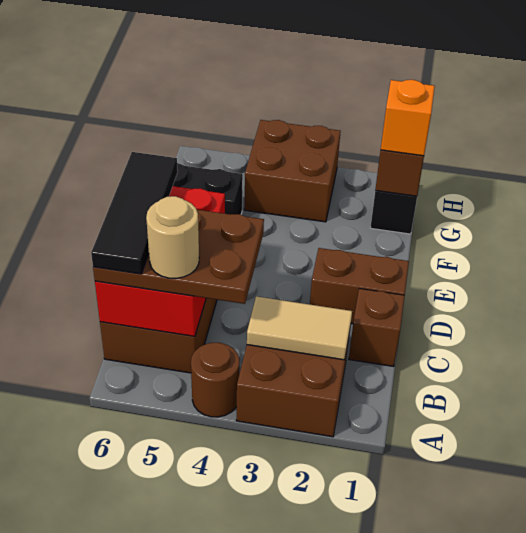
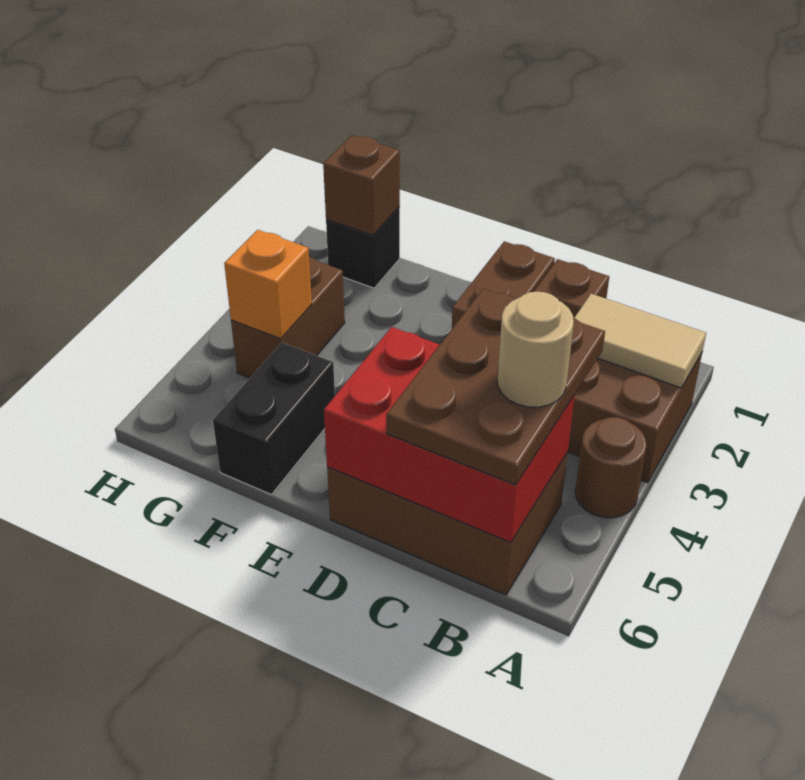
tan 1x2 tile [247,296,352,360] -> tan 1x2 tile turned to [574,294,706,388]
black 1x3 tile [91,152,178,274] -> none
orange 1x1 brick [381,80,435,156] -> orange 1x1 brick moved to [224,230,312,339]
brown 2x2 brick [244,120,341,222] -> brown 1x2 brick [231,257,345,378]

